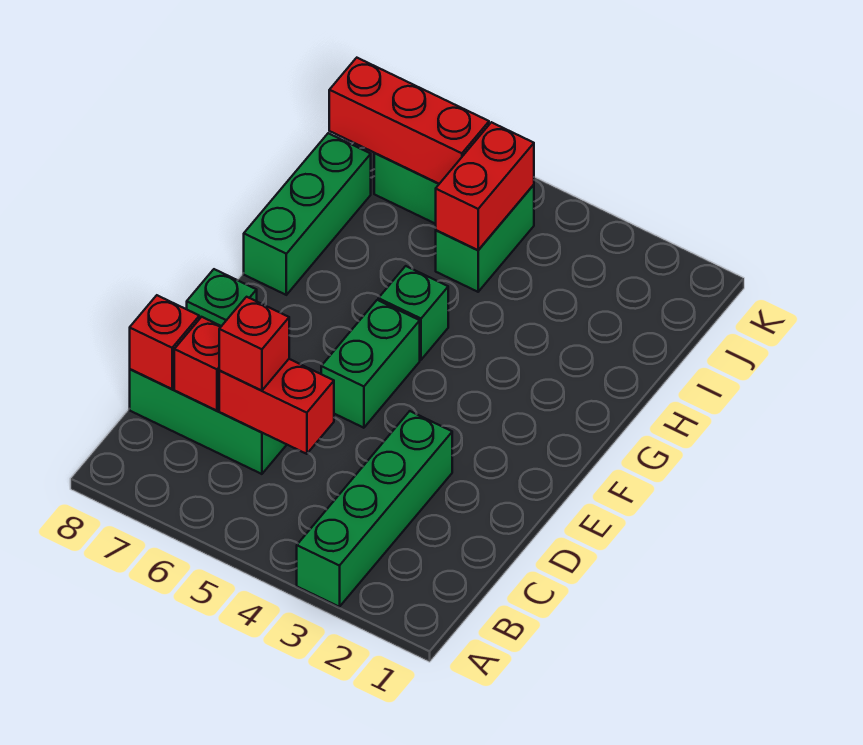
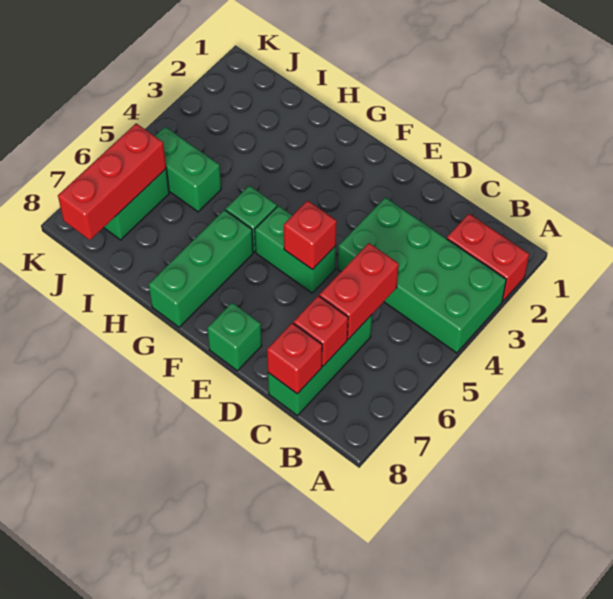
green 1x4 brick [297,411,452,607] -> green 2x4 brick [338,197,506,353]
red 1x1 brick [219,297,289,391] -> red 1x1 brick moved to [284,201,337,270]
green 1x3 brick [244,133,371,295] -> green 1x3 brick turned to [149,210,253,327]
red 1x2 brick [436,122,534,250] -> red 1x2 brick moved to [447,214,529,301]

